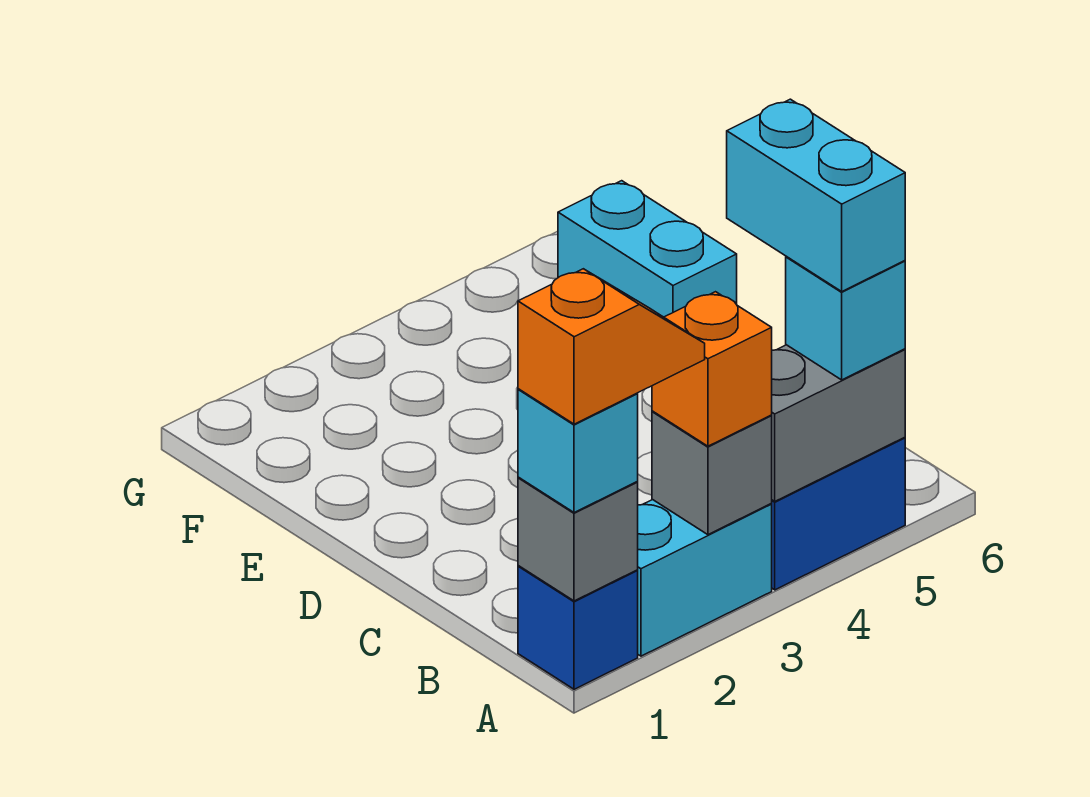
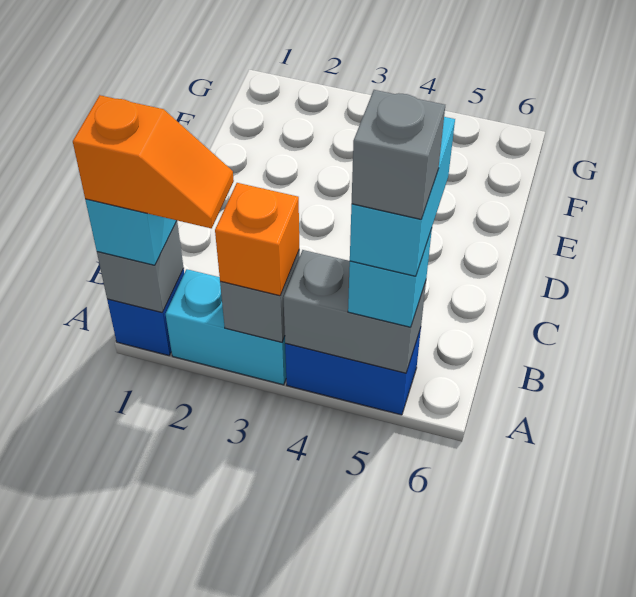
none -> grey 1x1 brick [352,90,445,219]
cyan 1x2 brick [558,181,737,317] -> none

